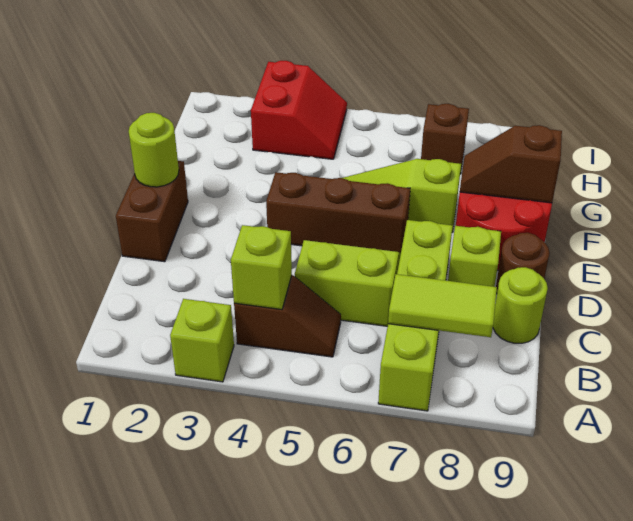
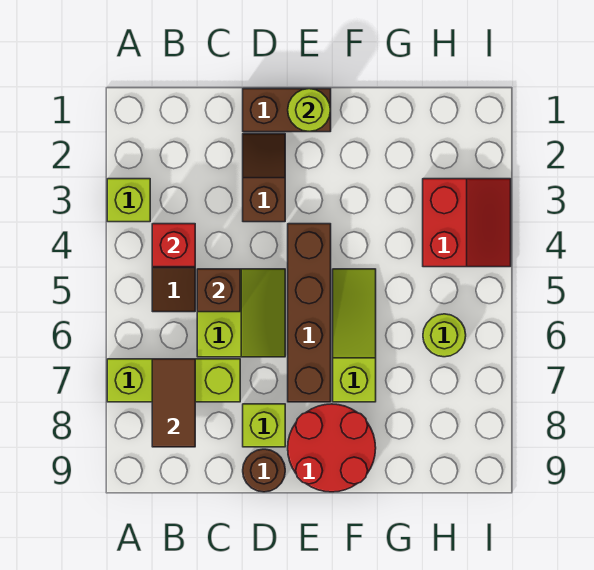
lime 1x4 brick [378,220,453,411] -> lime 1x3 brick [107,359,240,402]
lime 1x1 brick [231,225,292,310] -> red 1x1 brick [152,224,195,267]
lime 1x2 tile [388,274,497,337] -> brown 1x2 tile [152,359,195,447]
lime 1x1 round brick [493,267,548,343] -> lime 1x1 round brick moved to [423,314,466,357]
brown 1x3 brick [266,172,410,252] -> brown 1x4 brick [288,224,331,402]
brown 1x2 slope [460,125,562,203] -> brown 1x2 slope moved to [243,134,285,222]
red 2x2 slope [251,61,347,159] -> red 2x2 slope turned to [423,179,511,267]
brown 1x1 brick [421,104,469,174] -> brown 1x1 brick moved to [197,269,240,312]

